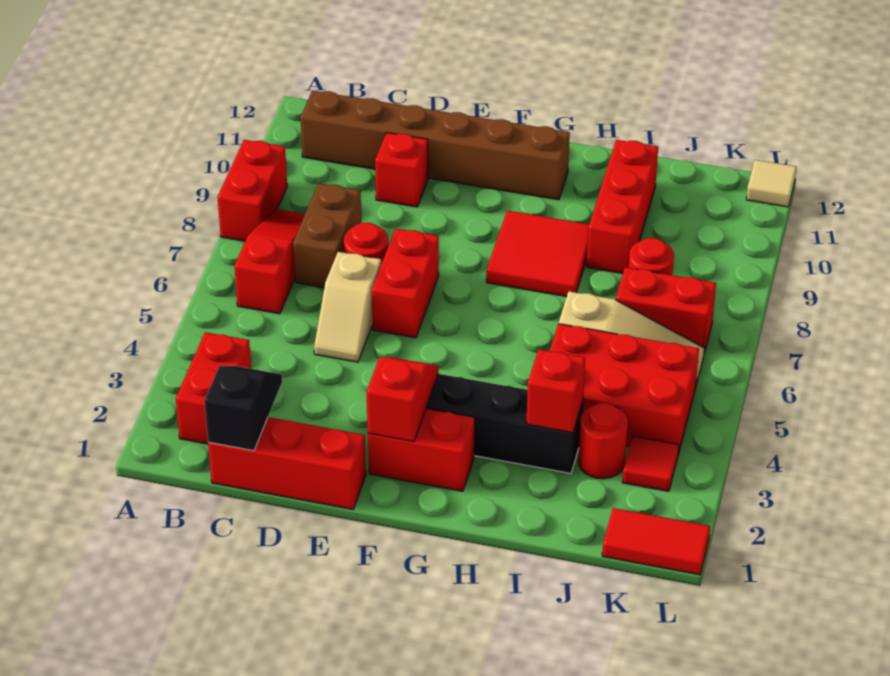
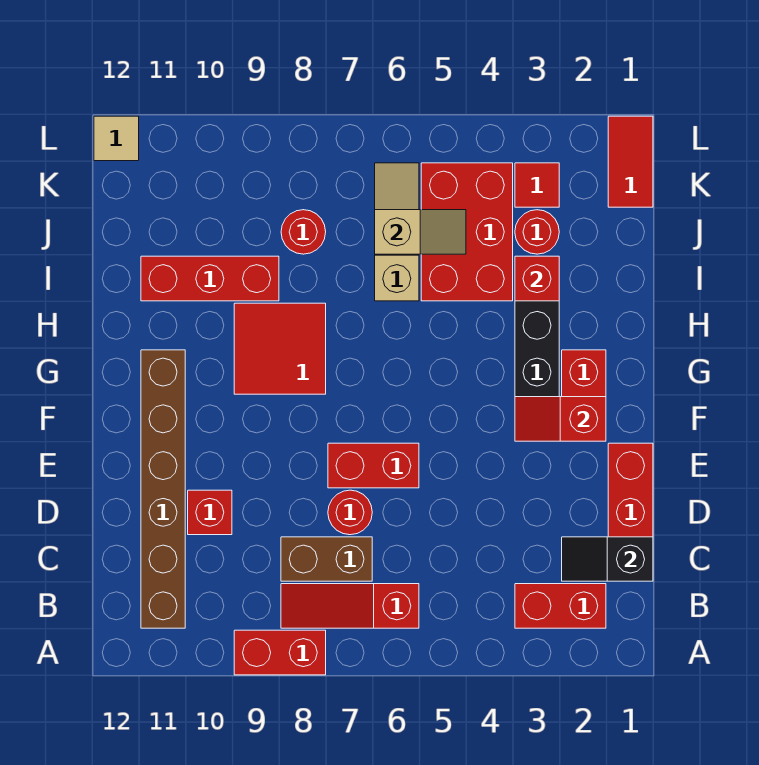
tan 1x2 slope [314,252,381,362] -> tan 1x2 slope moved to [375,210,466,254]
red 1x2 brick [616,267,716,352] -> none

